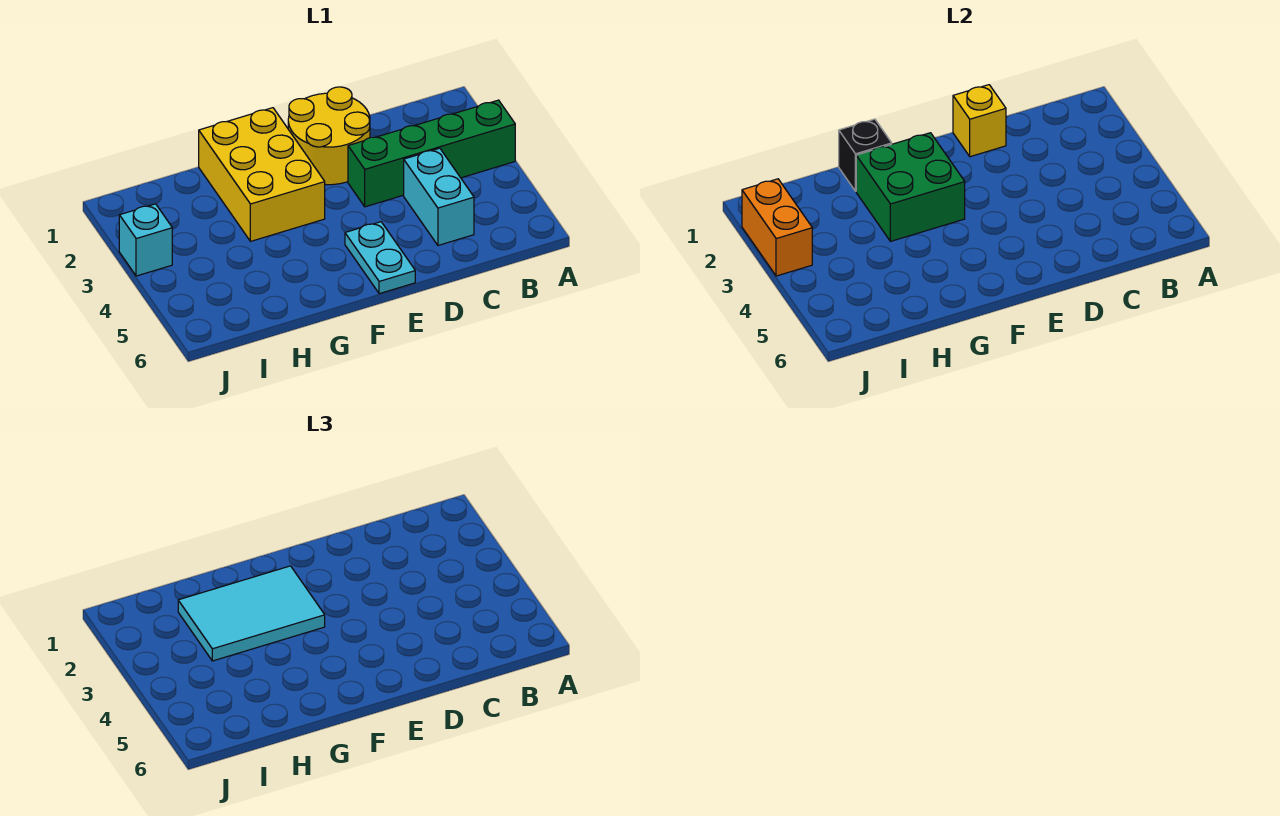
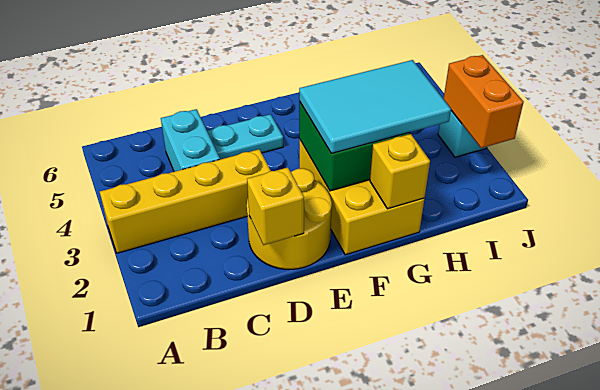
green 1x4 brick [348,100,515,207] -> yellow 1x4 brick [100,149,271,253]
cyan 1x2 plate [345,222,415,294] -> cyan 1x2 plate turned to [207,114,283,159]
black 1x1 brick [839,119,892,191] -> yellow 1x1 brick [370,134,430,209]

